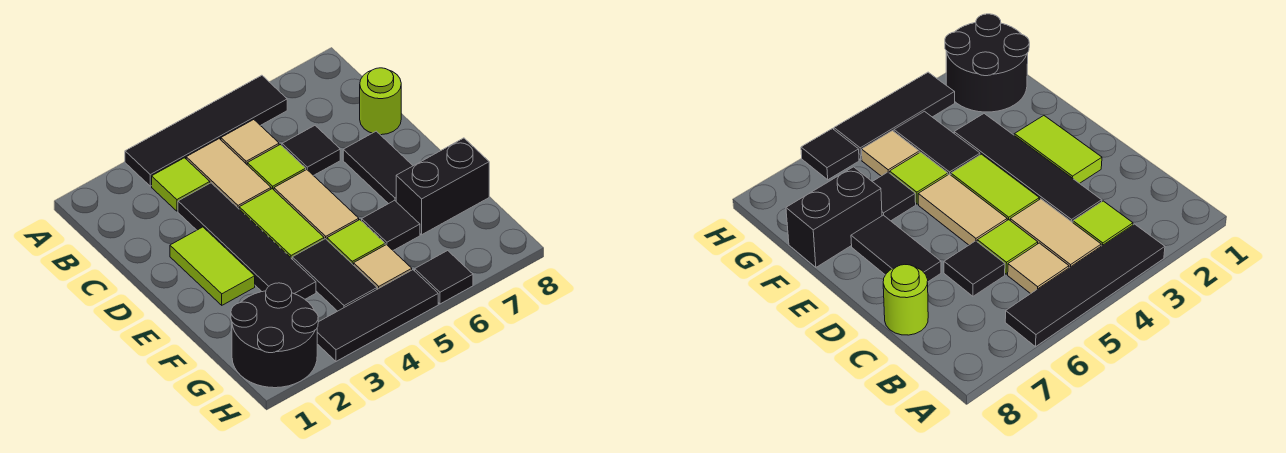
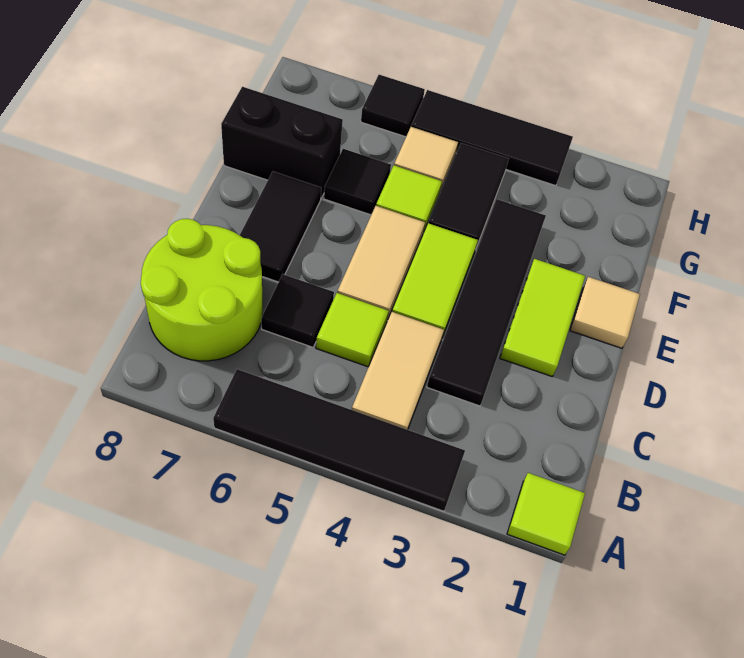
lime 1x1 tile [152,158,210,211] -> lime 1x1 tile moved to [507,473,585,555]
tan 1x1 tile [221,120,279,164] -> tan 1x1 tile moved to [570,277,640,348]
lime 1x1 round brick [360,68,401,135] -> lime 2x2 round brick [141,219,263,361]
black 2x2 round brick [231,283,318,388] -> none

